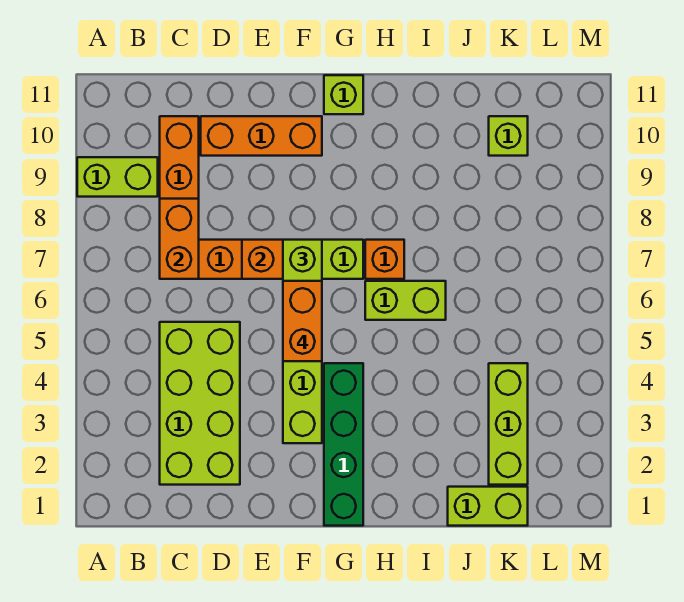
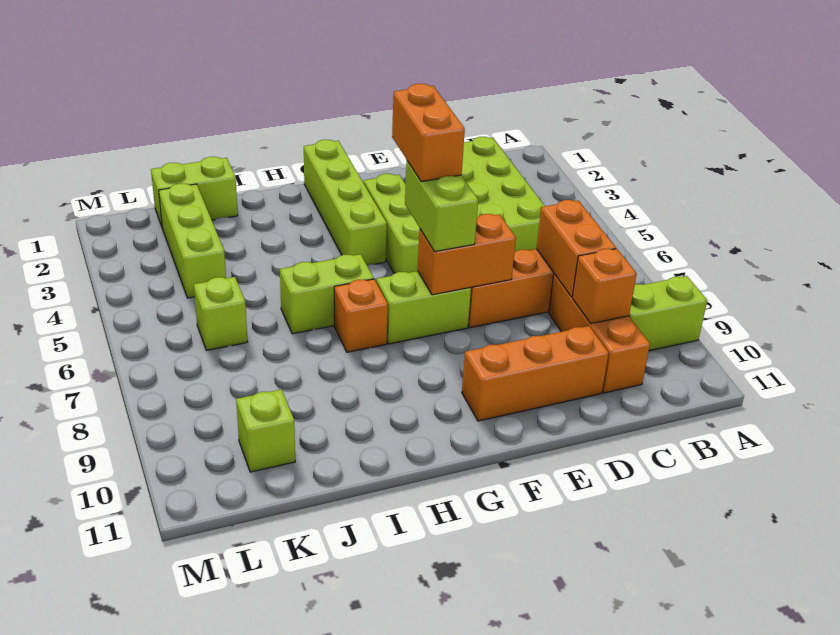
none -> orange 1x1 brick [572,249,637,324]
green 1x4 brick [324,363,363,526] -> lime 1x4 brick [304,140,387,265]
lime 1x1 brick [324,75,363,114] -> lime 1x1 brick moved to [194,277,247,350]

